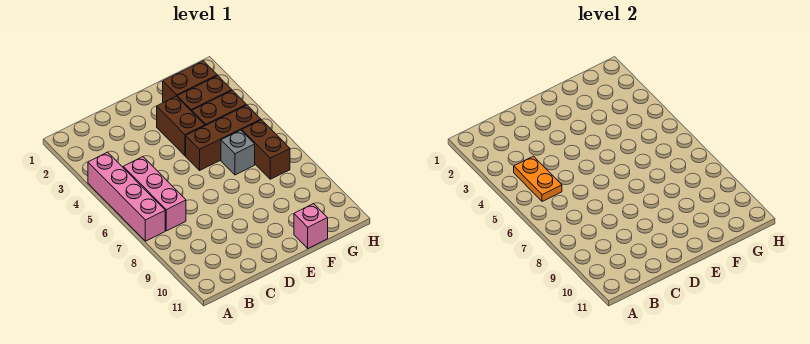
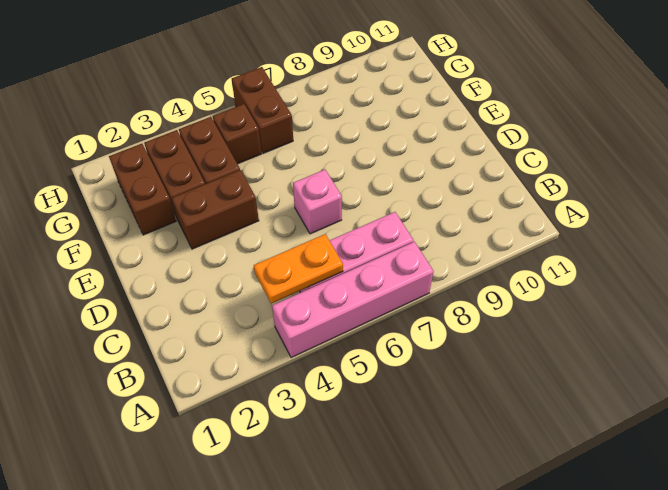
brown 1x3 brick [186,105,261,170] -> brown 1x1 brick [213,104,262,164]
grey 1x1 brick [221,130,255,175] -> none
pink 1x1 brick [294,204,328,248] -> pink 1x1 brick moved to [293,170,342,234]
brown 1x2 brick [242,120,290,179] -> brown 1x2 brick turned to [232,67,293,153]

